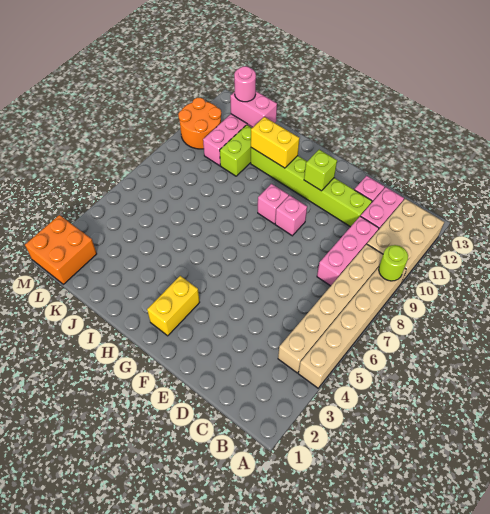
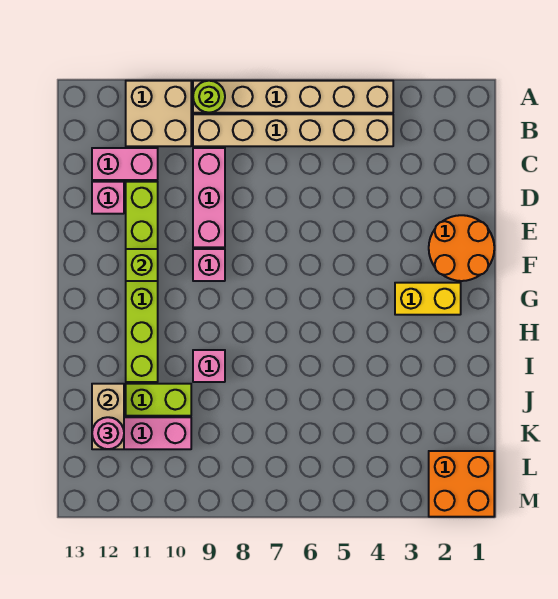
tan 2x3 brick [367,199,444,282] -> tan 2x2 brick [126,81,191,146]
pink 1x3 brick [317,216,379,286] -> pink 1x3 brick turned to [193,148,225,247]
pink 1x1 brick [258,184,289,224] -> pink 1x1 brick moved to [193,350,225,382]
yellow 1x2 brick [251,117,299,168] -> none
pink 1x2 brick [230,91,277,127] -> tan 1x2 brick [92,384,124,449]
orange 2x2 round brick [178,98,221,149] -> orange 2x2 round brick moved to [429,215,494,281]

